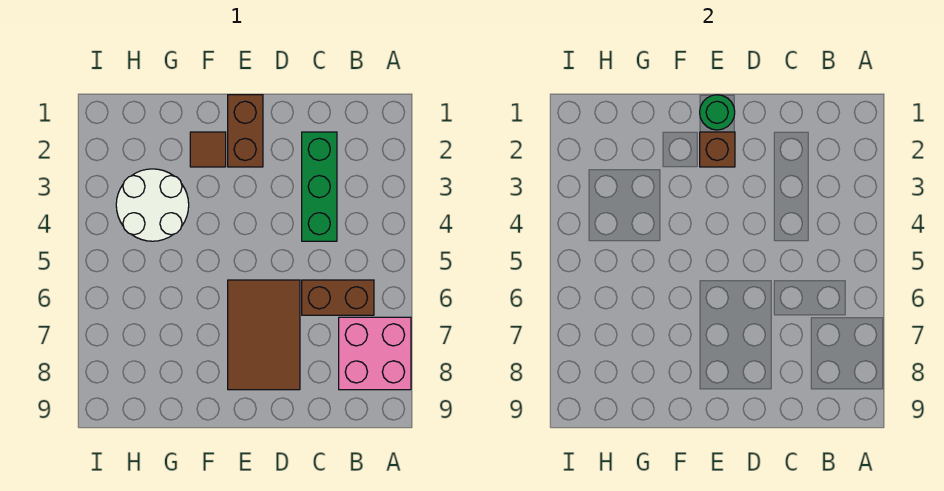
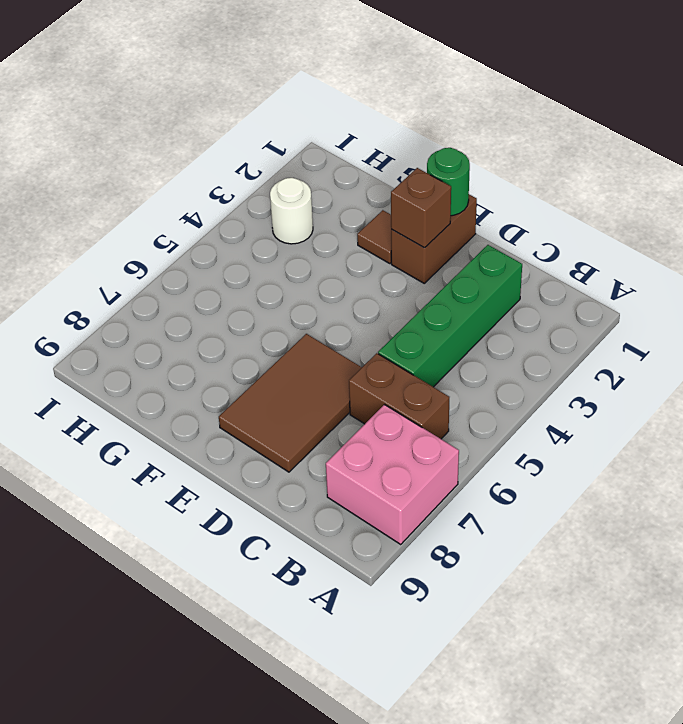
green 1x3 brick [302,132,337,241] -> green 1x4 brick [378,245,522,387]
white 2x2 round brick [116,169,189,241] -> white 1x1 round brick [270,178,313,244]

